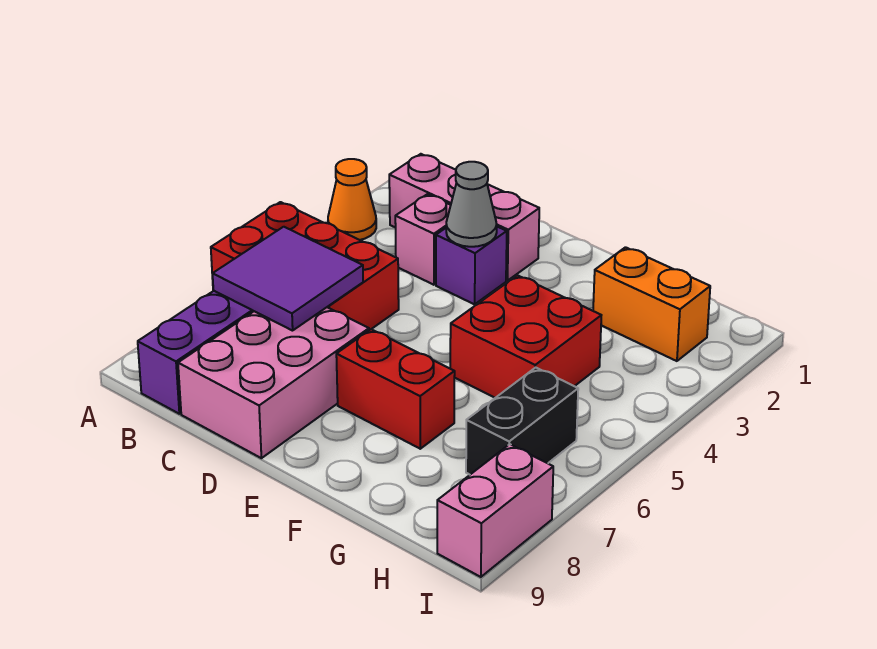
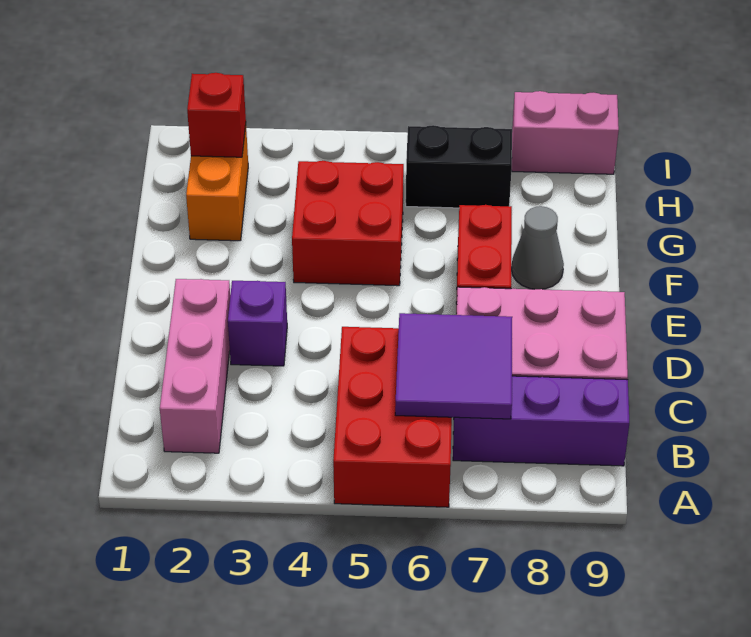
orange 1x1 cone [328,159,376,240] -> none
pink 1x1 brick [395,194,451,285] -> none
grey 1x1 cone [446,162,497,247] -> grey 1x1 cone moved to [511,206,564,289]
none -> red 1x1 brick [187,73,246,157]

